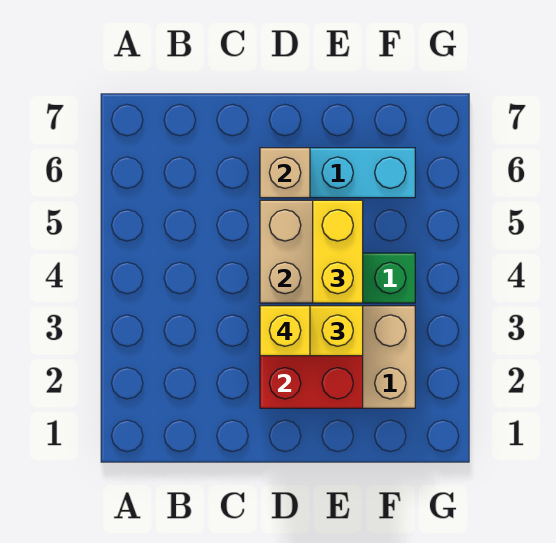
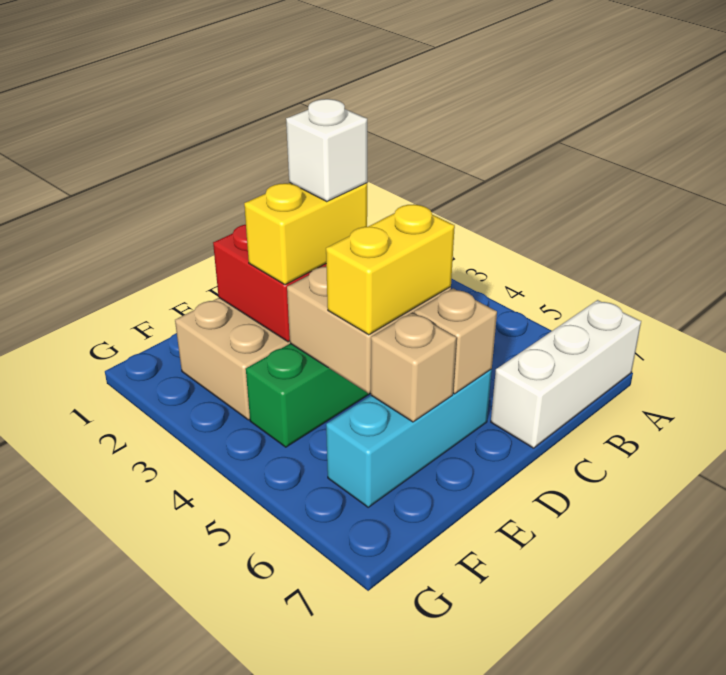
none -> white 1x3 brick [491,300,641,448]
yellow 1x1 brick [260,306,310,356] -> white 1x1 brick [286,99,367,202]
yellow 1x2 brick [313,200,363,303] -> yellow 1x2 brick turned to [326,204,455,335]
none -> tan 1x1 brick [371,312,457,422]

